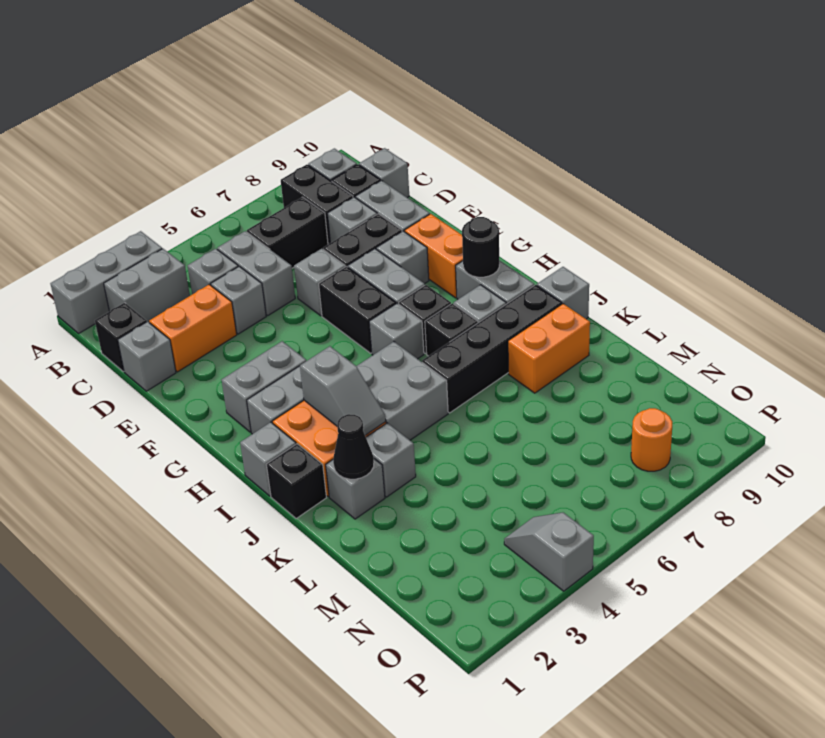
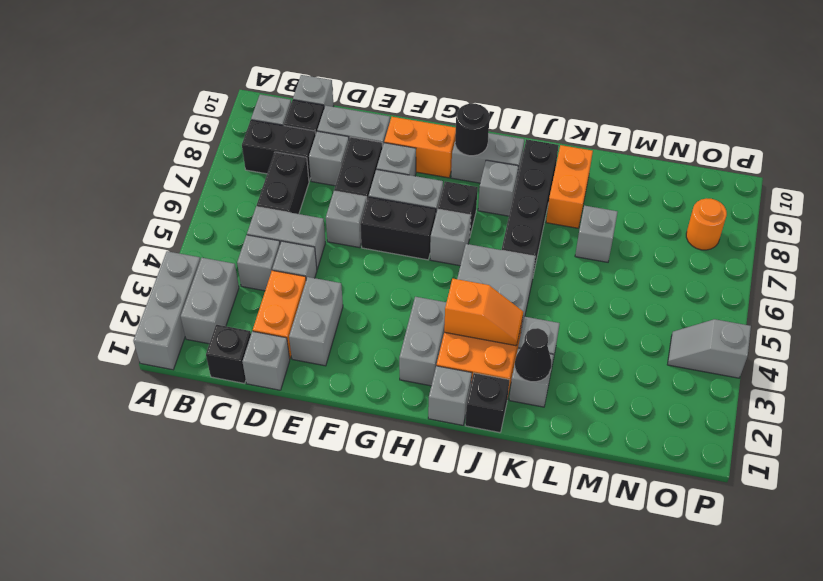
grey 1x2 brick [222,341,306,432] -> grey 1x2 brick moved to [289,277,343,366]
grey 1x2 slope [300,346,386,435] -> orange 1x2 slope [444,279,523,346]
black 1x1 brick [425,303,478,356] -> none
grey 1x1 brick [537,267,589,319] -> grey 1x1 brick moved to [575,206,618,262]

